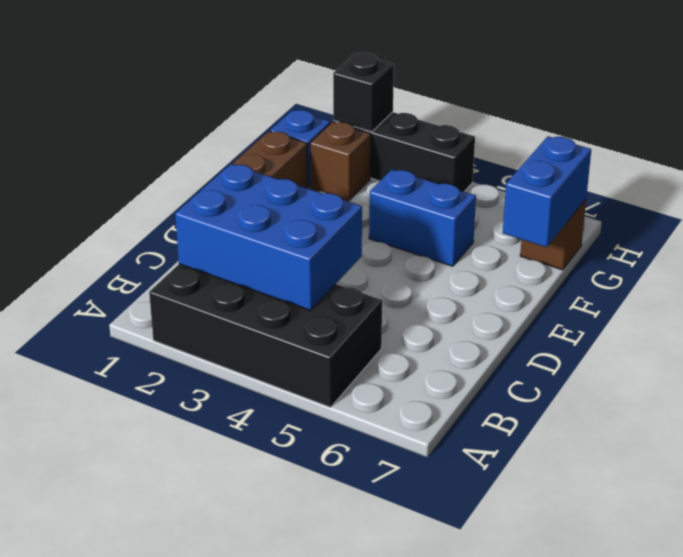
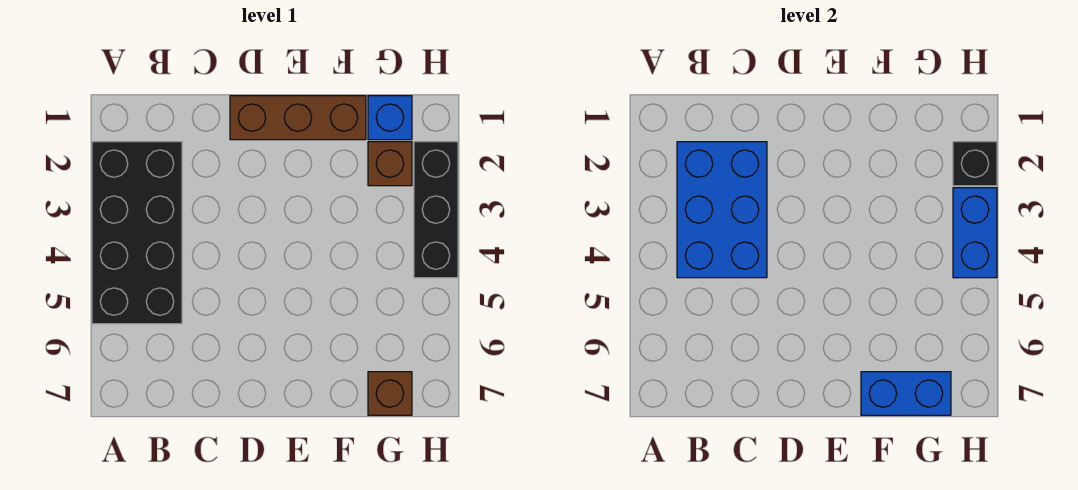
blue 1x2 brick [369,169,476,266] -> blue 1x2 brick moved to [953,188,997,278]

